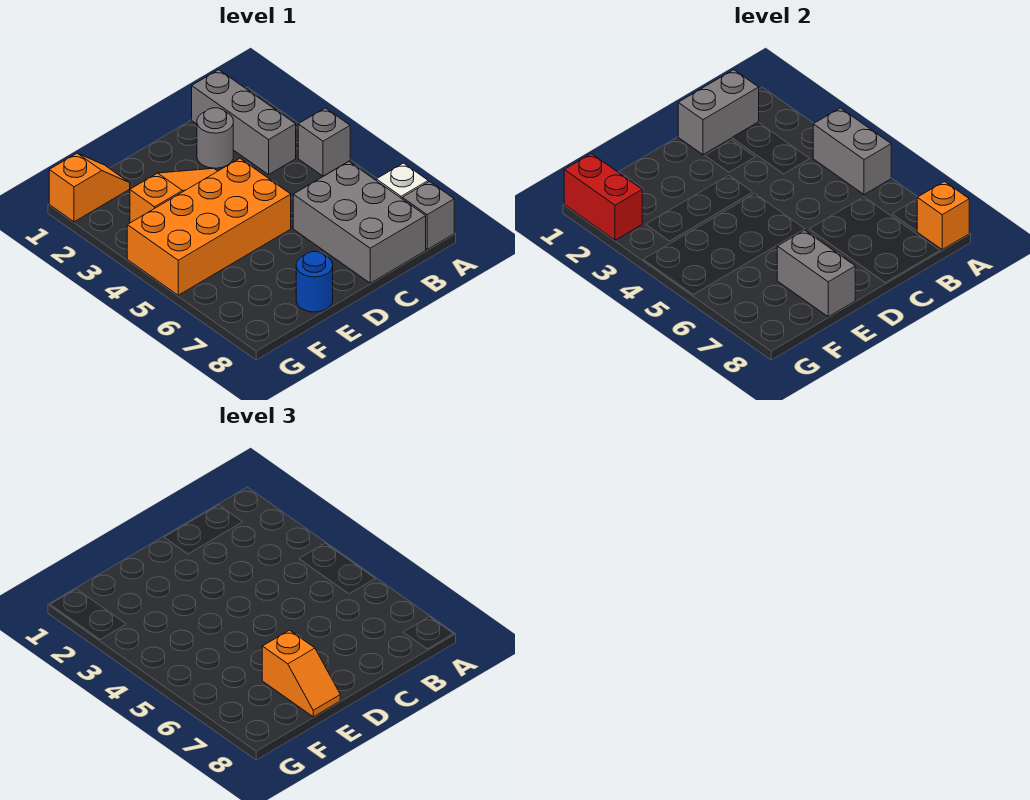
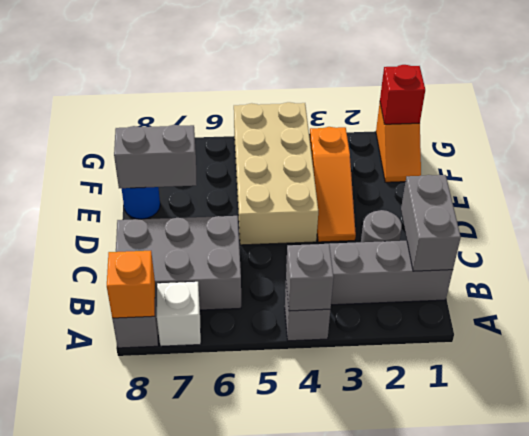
grey 1x2 brick [813,108,891,195] -> grey 1x1 brick [286,244,334,311]
orange 2x4 brick [127,159,291,295] -> tan 2x4 brick [234,102,318,245]
orange 1x2 slope [262,630,340,717] -> none
red 1x2 brick [564,154,642,240] -> red 1x1 brick [380,65,425,124]

